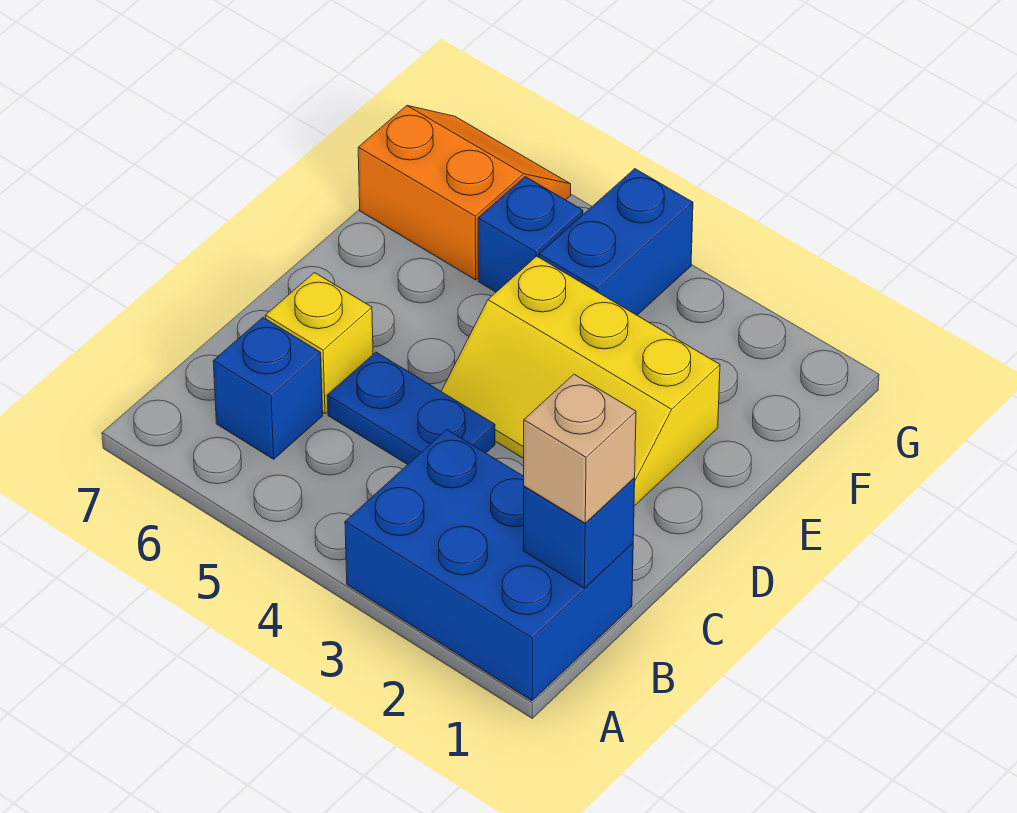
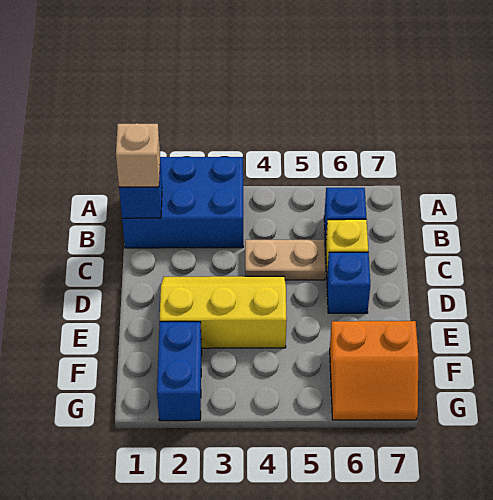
blue 1x2 plate [327,352,495,465] -> tan 1x2 plate [245,240,325,280]
blue 1x2 brick [539,169,693,315] -> blue 1x2 brick moved to [157,322,202,421]
blue 1x1 brick [478,177,583,292] -> blue 1x1 brick moved to [327,252,370,313]

